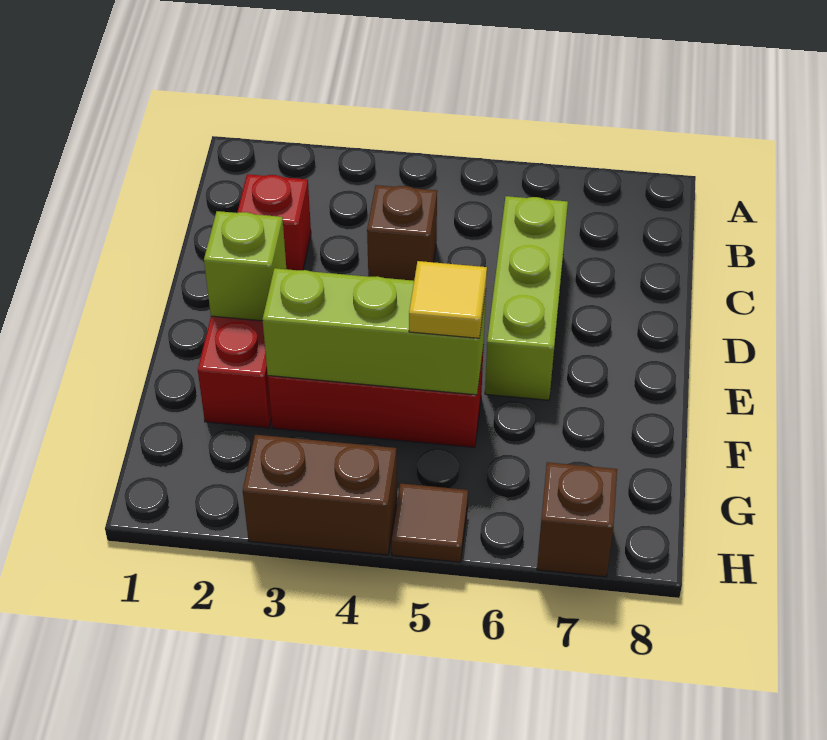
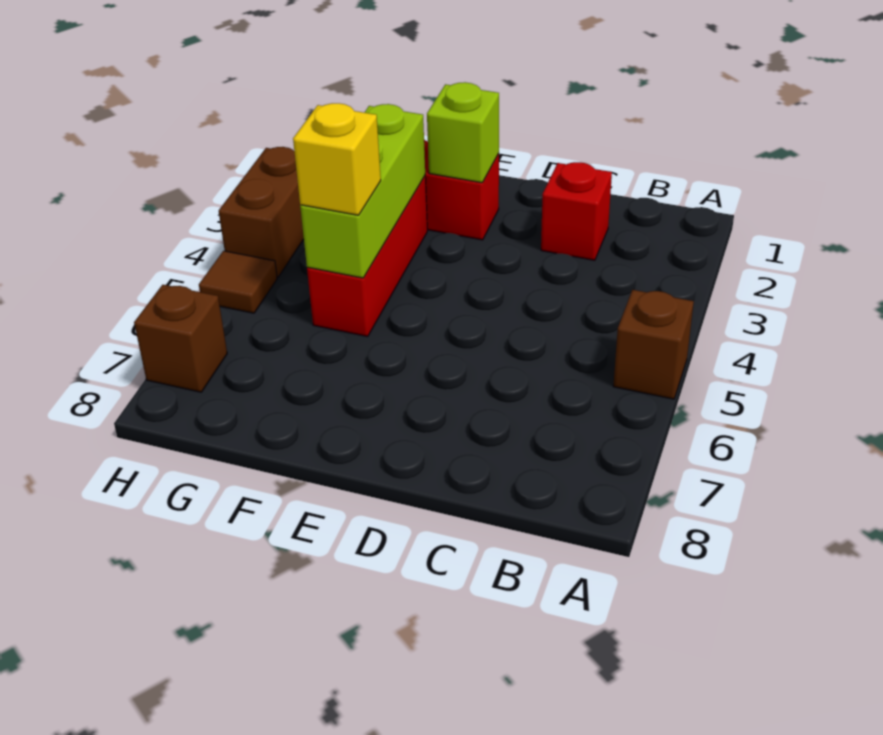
brown 1x1 brick [367,185,437,281] -> brown 1x1 brick moved to [613,290,694,399]
lime 1x3 brick [485,196,568,400] -> none
yellow 1x1 tile [409,261,487,338] -> yellow 1x1 brick [293,103,381,215]

